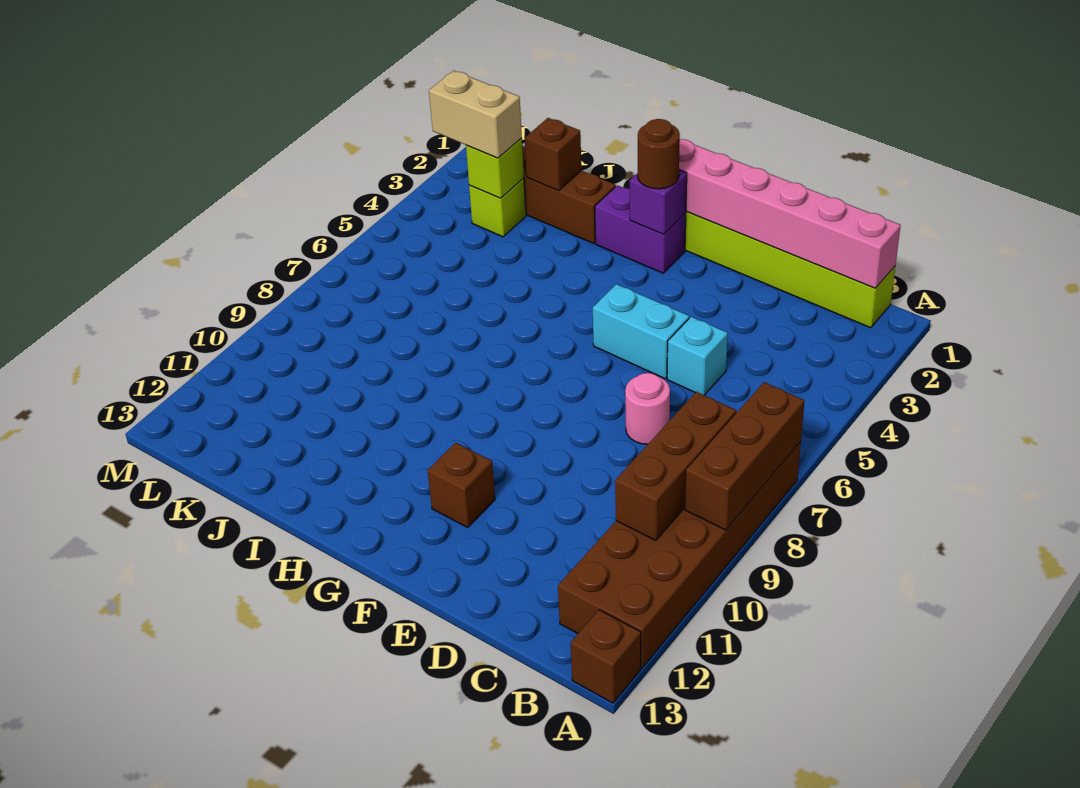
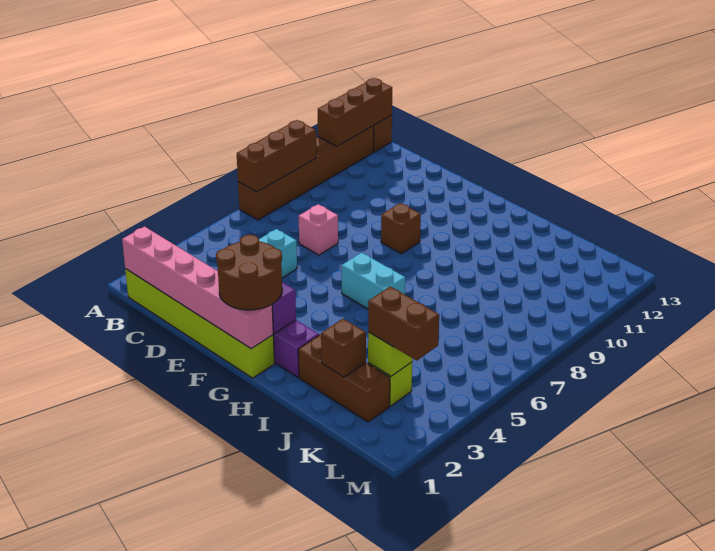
brown 2x6 brick [558,412,801,668] -> brown 1x6 brick [238,126,374,220]
brown 1x3 brick [615,392,736,540] -> brown 1x3 brick moved to [318,78,392,146]
pink 1x1 round brick [625,373,670,444] -> pink 1x1 brick [299,204,338,255]
cyan 1x2 brick [593,284,689,379] -> cyan 1x2 brick moved to [342,253,405,309]
brown 1x1 brick [428,443,495,528] -> brown 1x1 brick moved to [381,203,421,254]
brown 1x1 round brick [638,119,680,189] -> brown 2x2 round brick [216,235,282,310]
tan 1x2 brick [429,71,522,158] -> brown 1x2 brick [368,287,439,360]

